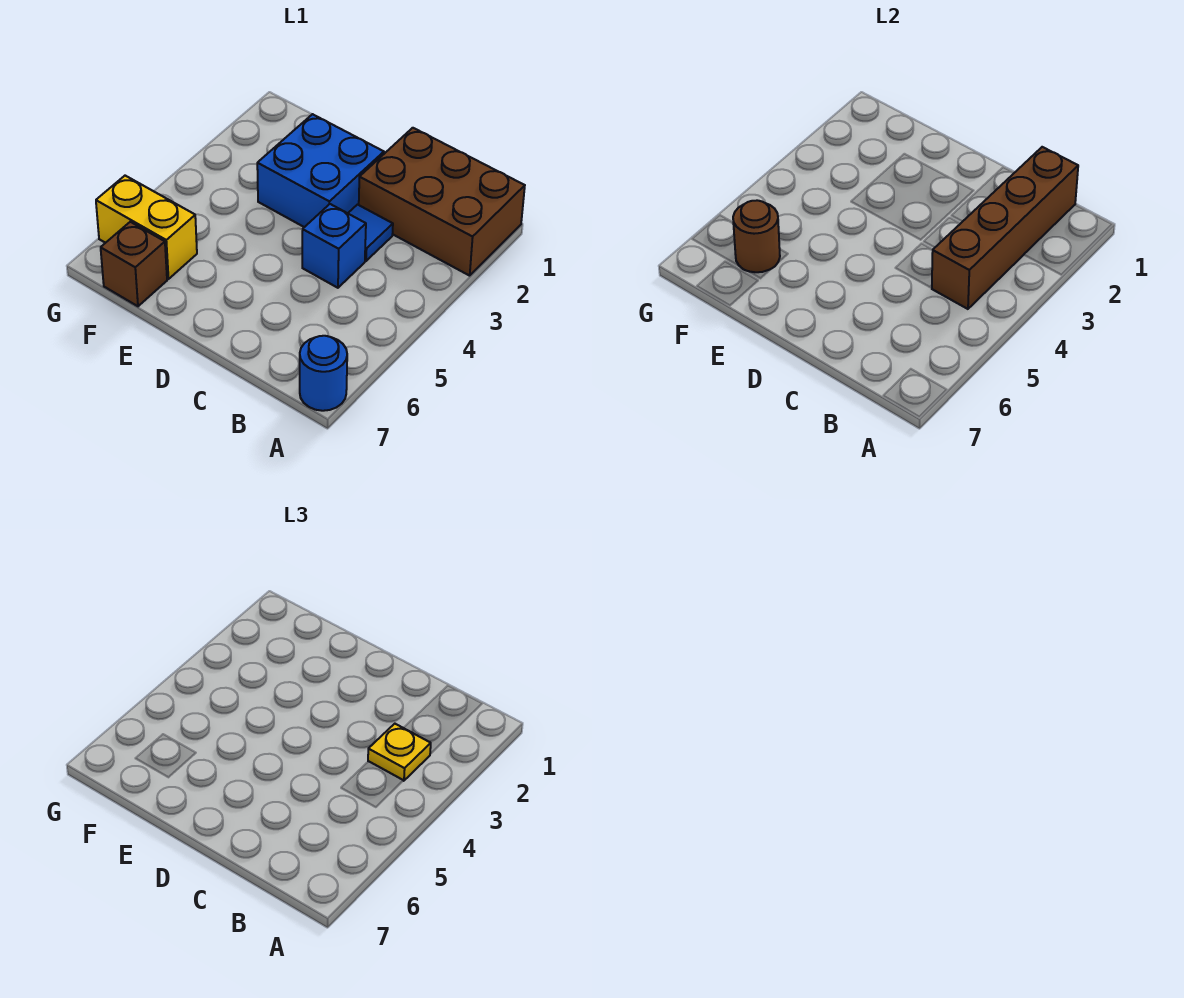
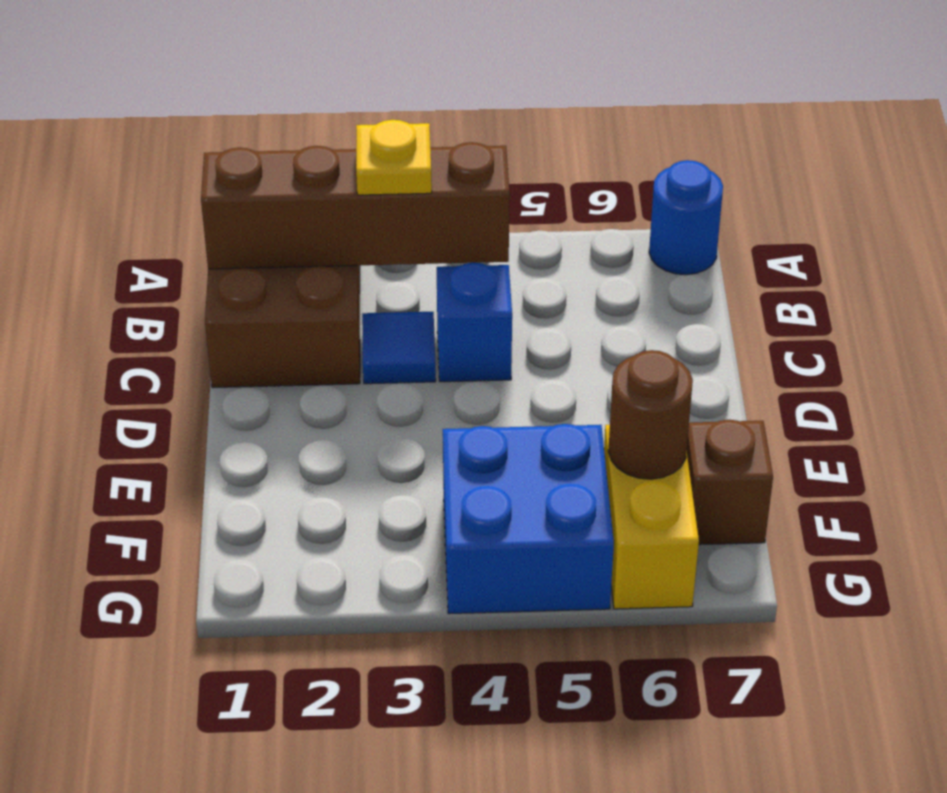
blue 2x2 brick [257,114,384,227] -> blue 2x2 brick moved to [443,424,614,614]

